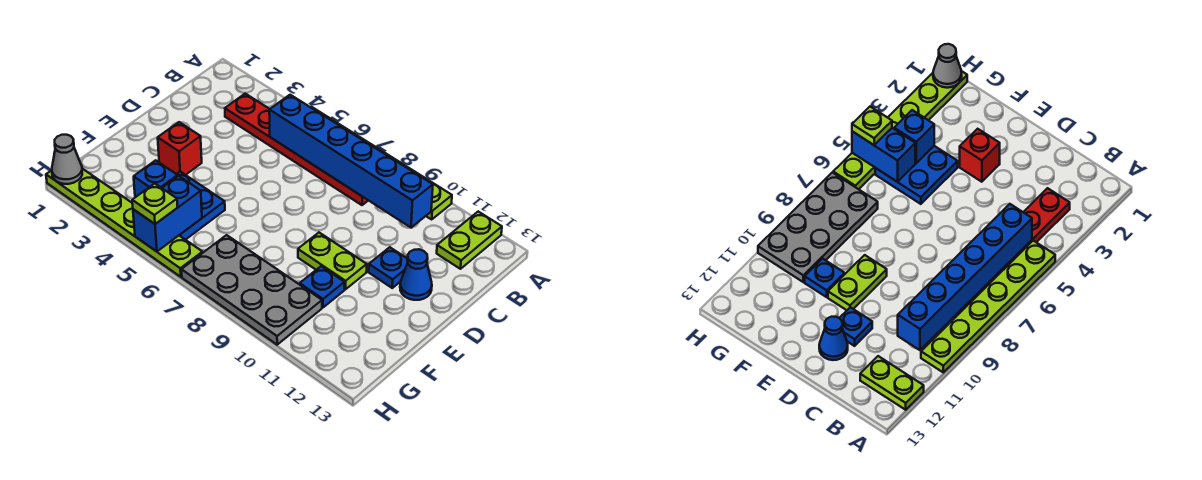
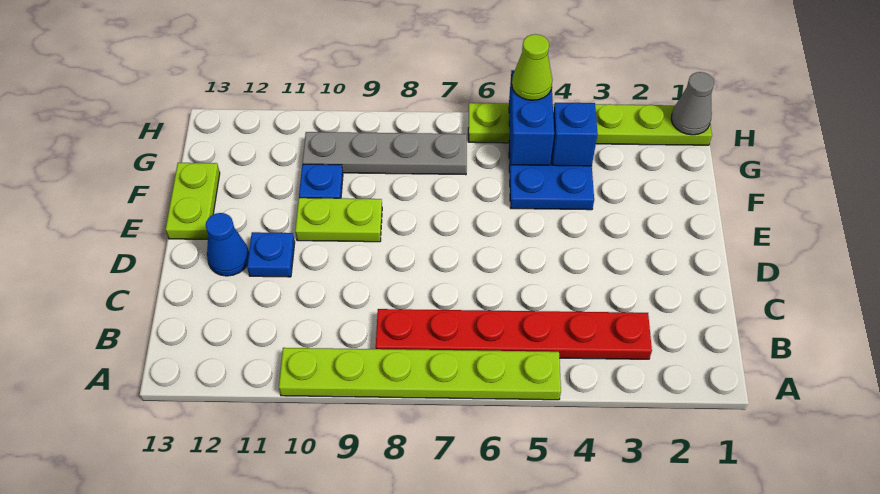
lime 1x2 plate [437,212,502,269] -> lime 1x2 plate moved to [165,163,220,239]
blue 1x6 brick [269,95,433,228] -> none
red 1x1 brick [158,122,202,175] -> none
grey 2x4 plate [181,235,322,345] -> grey 1x4 plate [302,132,467,175]
lime 1x1 plate [132,184,178,224] -> lime 1x1 cone [512,34,552,100]

